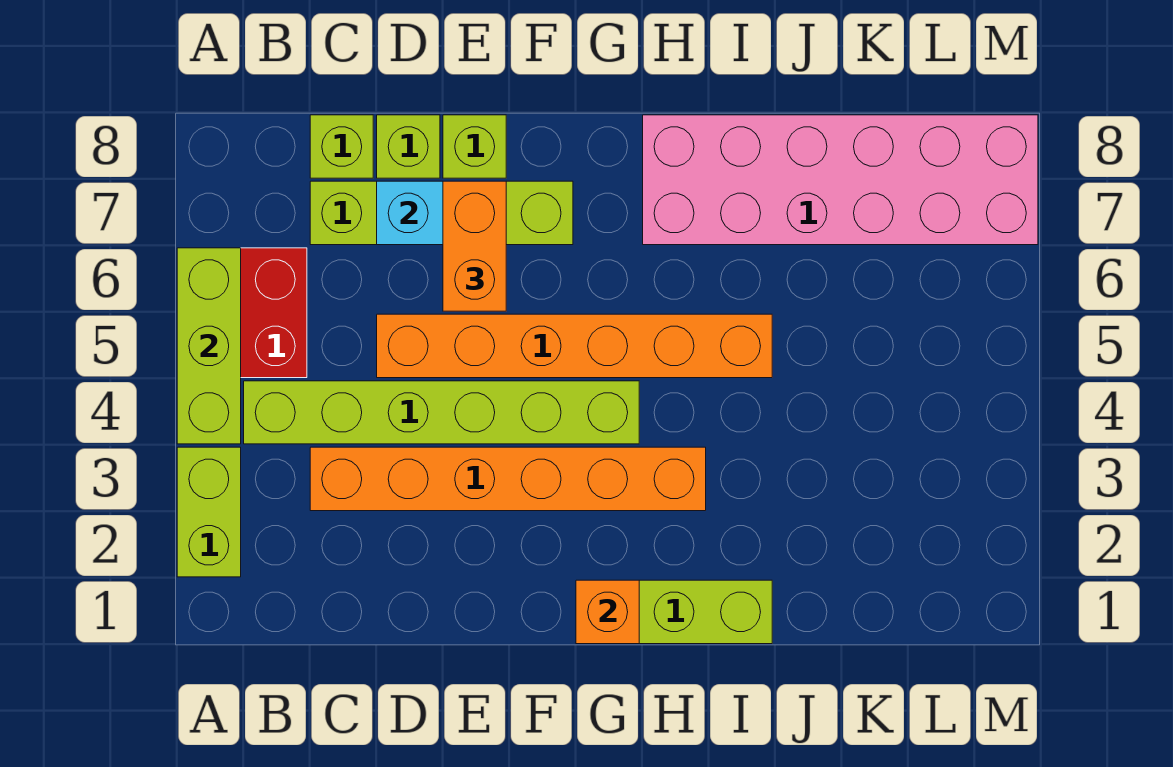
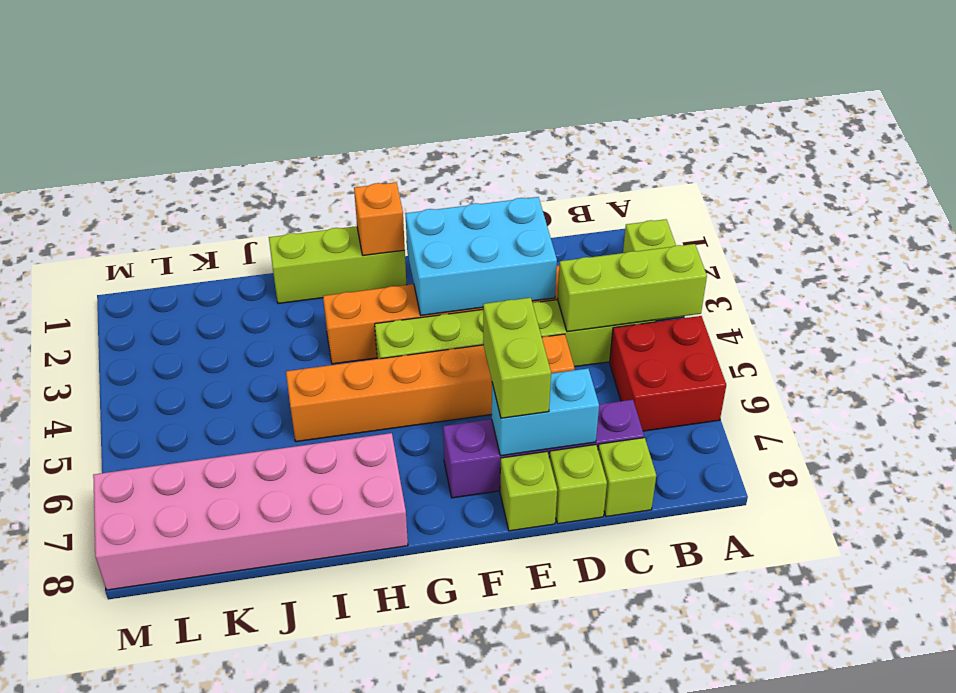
lime 1x3 brick [177,248,241,444] -> lime 1x3 brick turned to [558,244,707,332]
lime 1x4 brick [310,181,573,245] -> purple 1x4 brick [443,400,644,498]
none -> cyan 2x3 brick [405,197,557,315]
orange 1x2 brick [443,181,506,311] -> lime 1x2 brick [483,298,551,418]

